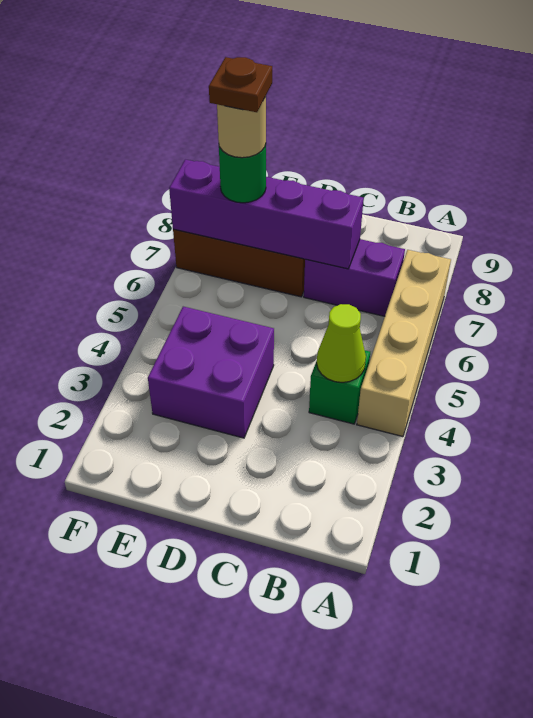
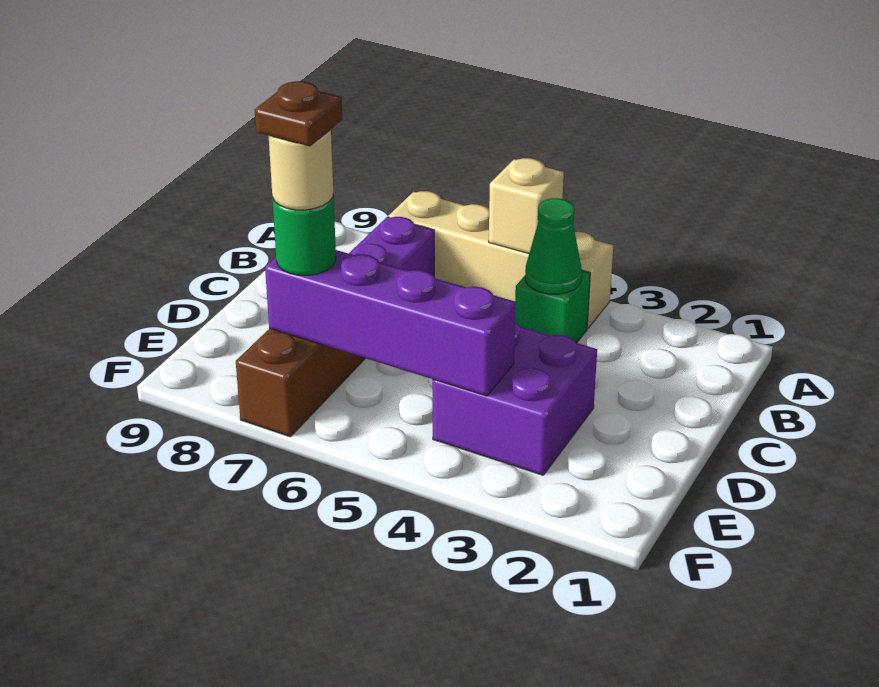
none -> tan 1x1 brick [489,158,564,254]
lime 1x1 cone [317,304,366,382] -> green 1x1 cone [525,198,582,294]
purple 1x4 brick [169,159,364,269] -> purple 1x4 brick turned to [265,250,516,396]

